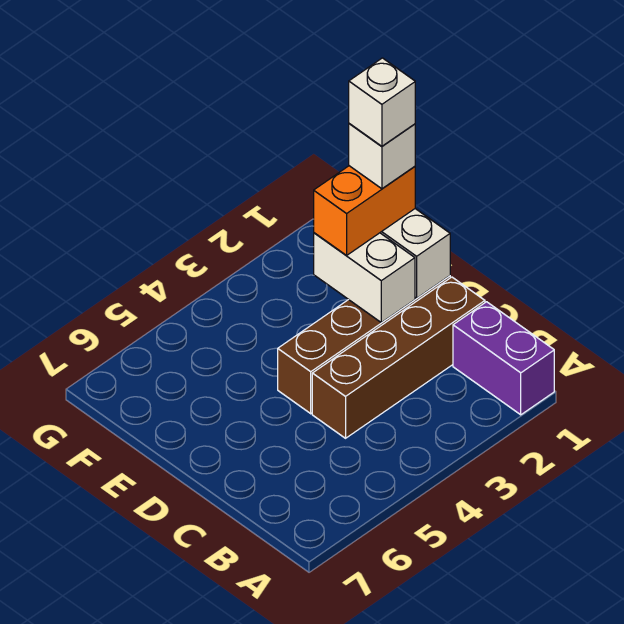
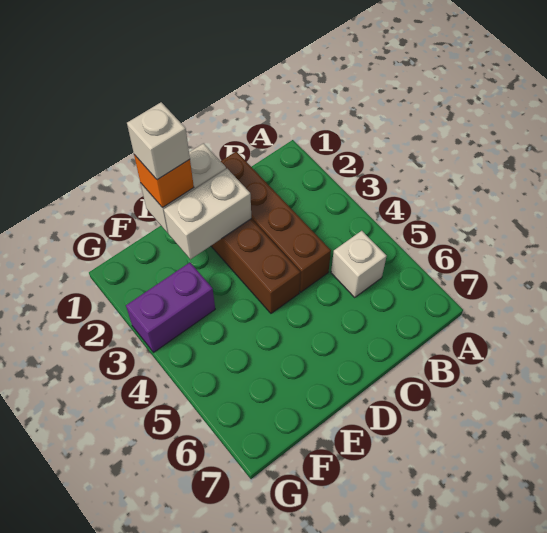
purple 1x2 brick [453,302,554,415] -> purple 1x2 brick moved to [126,262,215,352]
orange 1x2 brick [314,166,415,256] -> orange 1x1 brick [134,155,194,208]
white 1x1 brick [349,58,415,146] -> white 1x1 brick moved to [331,231,387,297]

